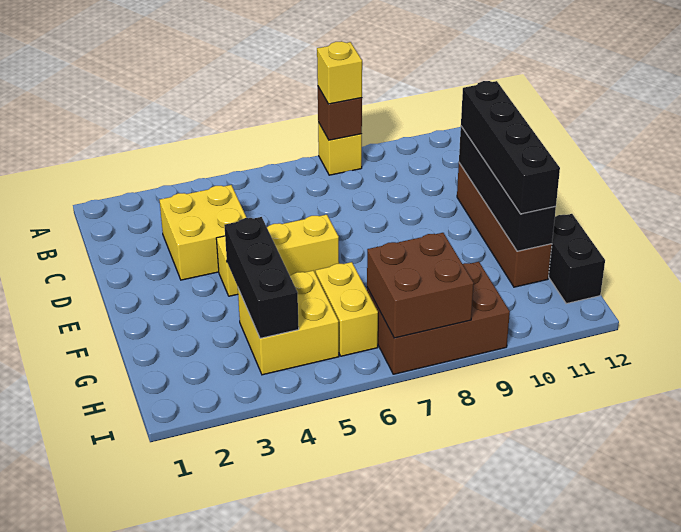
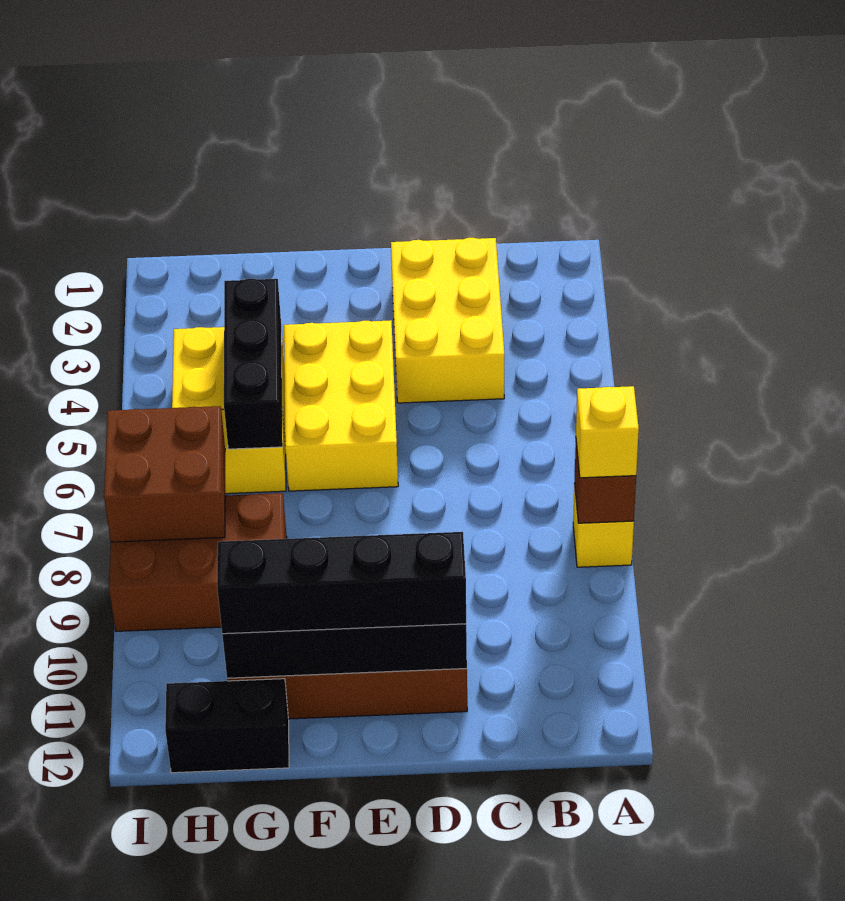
yellow 2x2 brick [160,185,247,280] -> yellow 2x3 brick [391,238,504,403]
yellow 1x3 brick [216,215,339,296] -> yellow 2x3 brick [284,320,398,491]
black 1x3 brick [224,217,299,338] -> black 1x3 brick turned to [224,279,283,449]
brown 2x3 brick [367,262,510,374] -> brown 2x3 brick turned to [109,493,287,631]

